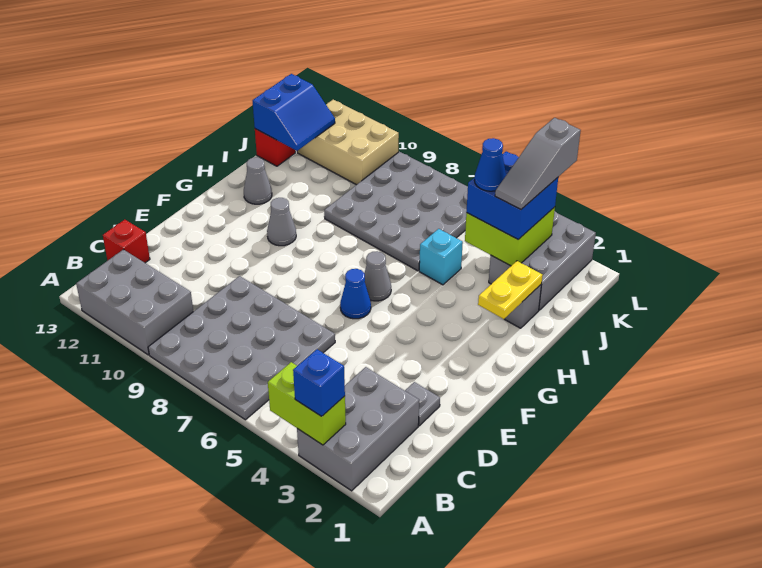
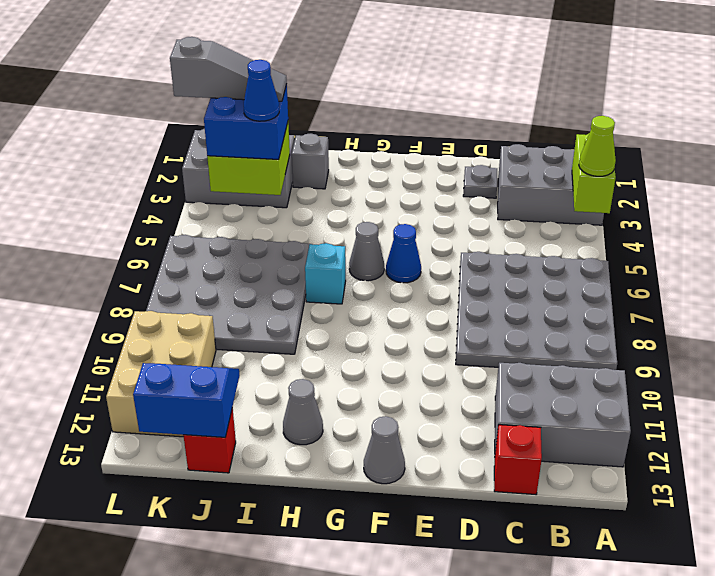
blue 1x1 brick [293,349,345,416] -> none
none -> lime 1x1 cone [579,116,616,176]
grey 2x3 brick [76,249,193,355] -> grey 2x3 brick turned to [495,363,631,467]
grey 1x1 cone [267,198,296,246] -> grey 1x1 cone moved to [364,416,405,484]
yellow 1x2 plate [478,261,543,319] -> none
cyan 1x1 brick [419,229,463,285] -> cyan 1x1 brick moved to [305,243,346,304]

